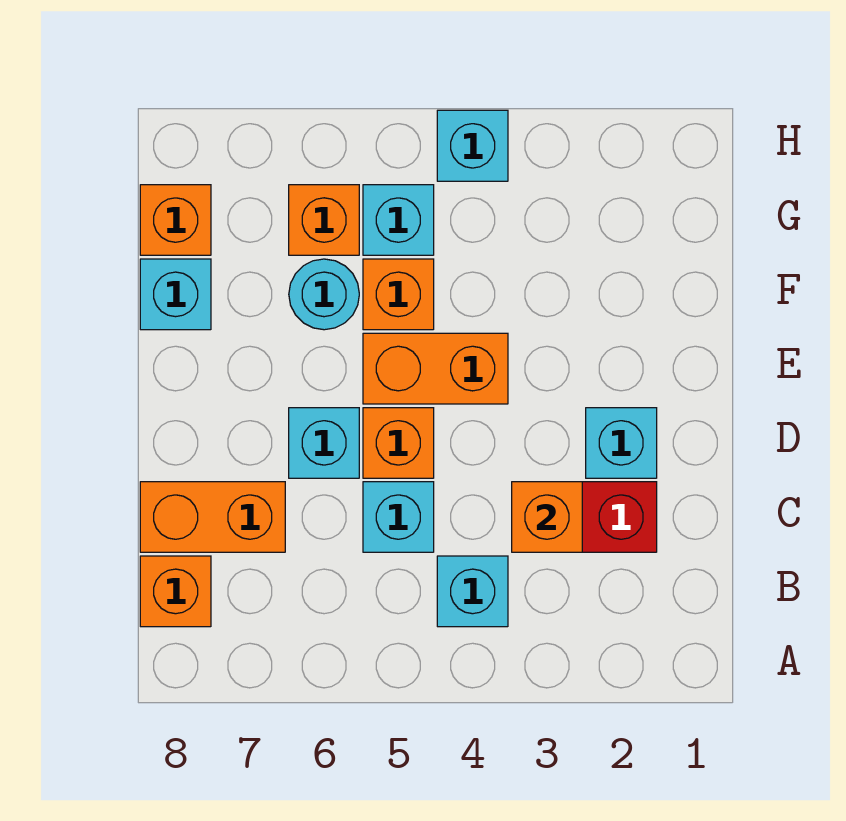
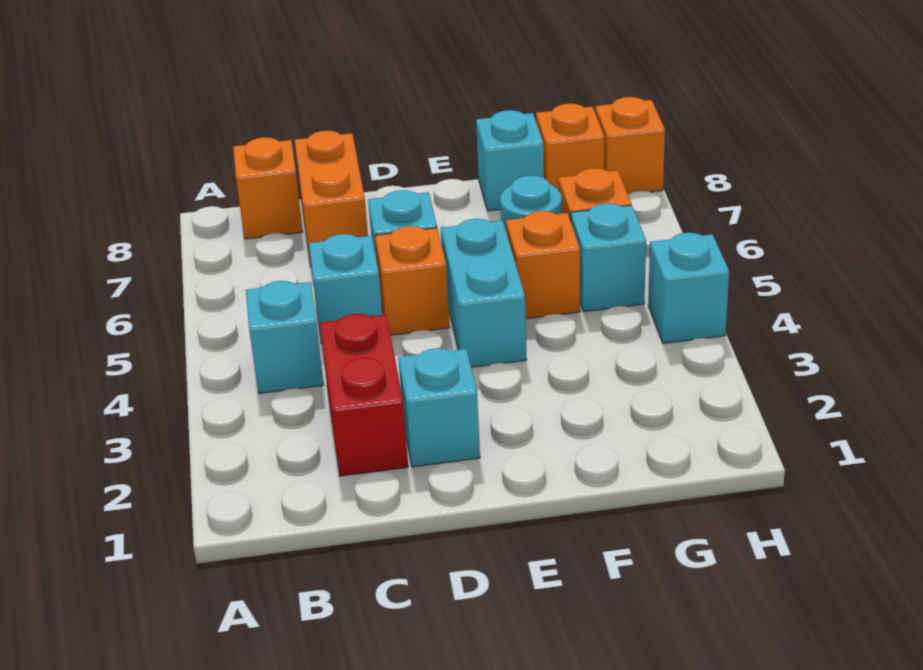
orange 1x1 brick [512,482,582,552] -> orange 1x1 brick moved to [595,97,665,194]
orange 1x2 brick [363,333,508,404] -> cyan 1x2 brick [441,219,527,367]

